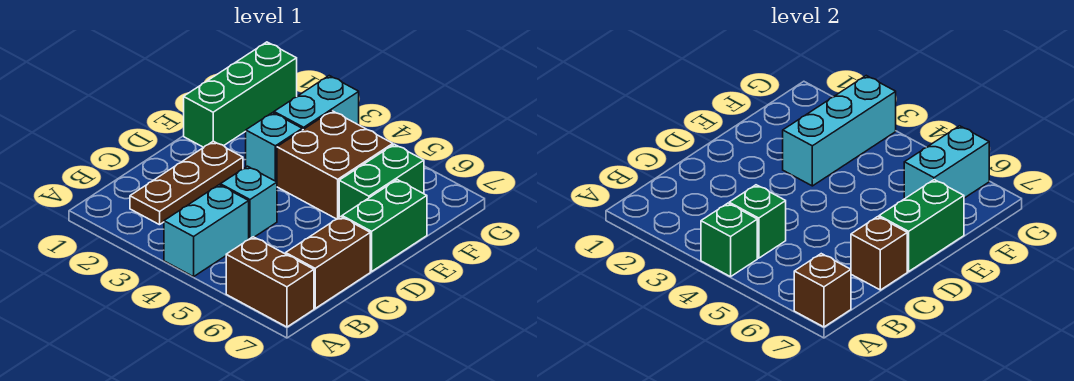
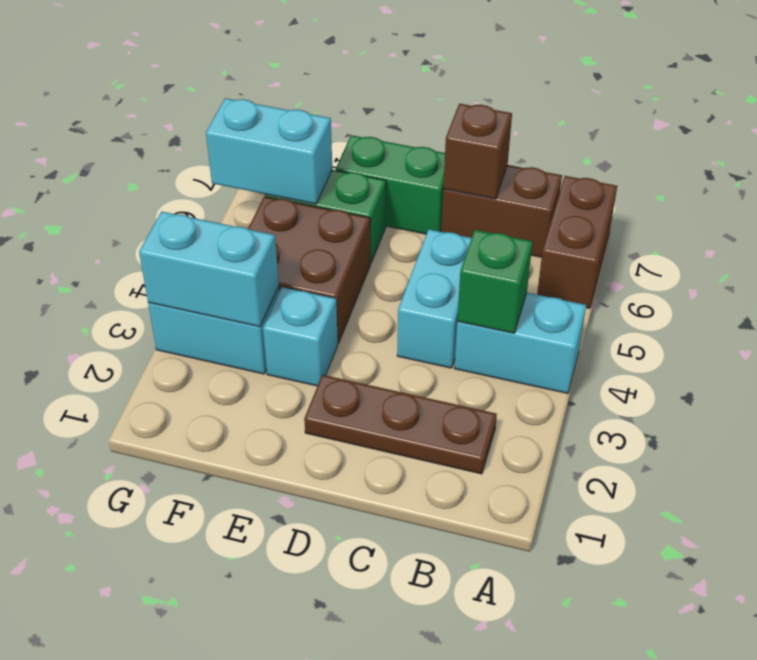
green 1x1 brick [701,203,757,277] -> none
brown 1x1 brick [794,254,851,327] -> none
cyan 1x1 brick [220,166,277,239] -> cyan 1x2 brick [397,229,472,368]
green 1x2 brick [879,180,964,271] -> none
green 1x3 brick [184,42,297,148] -> none
cyan 1x3 brick [783,76,896,186] -> cyan 1x2 brick [139,212,279,327]

